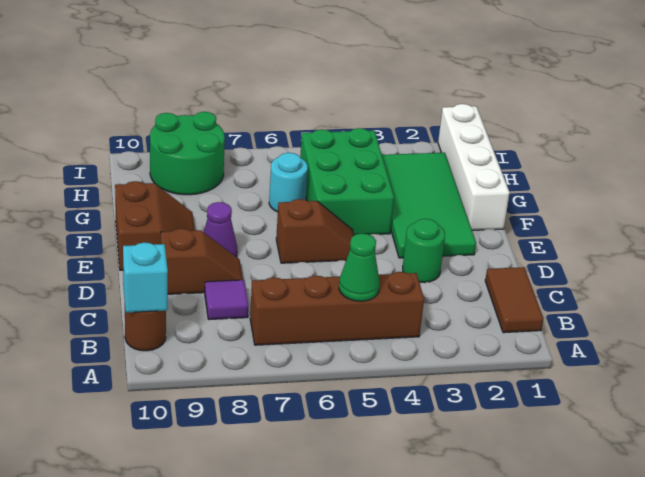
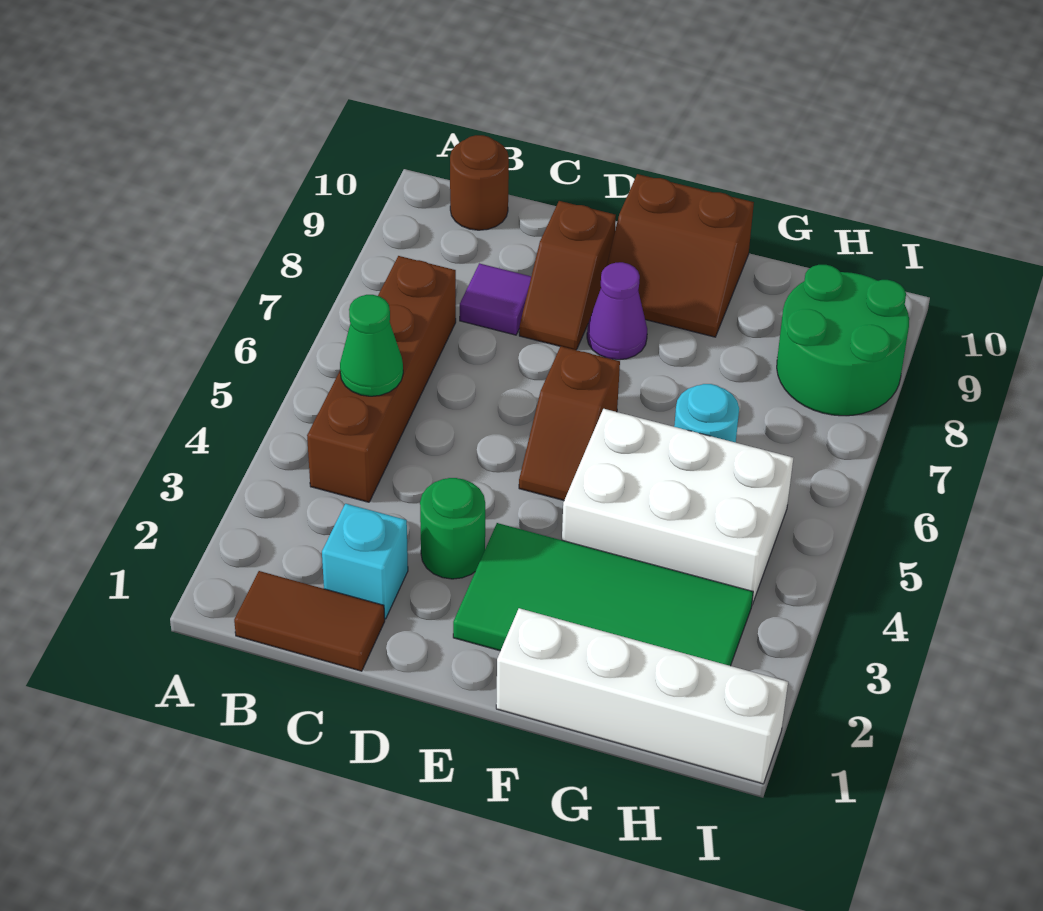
cyan 1x1 brick [123,242,168,313] -> cyan 1x1 brick moved to [322,504,408,619]
green 2x3 brick [300,128,394,235] -> white 2x3 brick [562,409,793,604]

